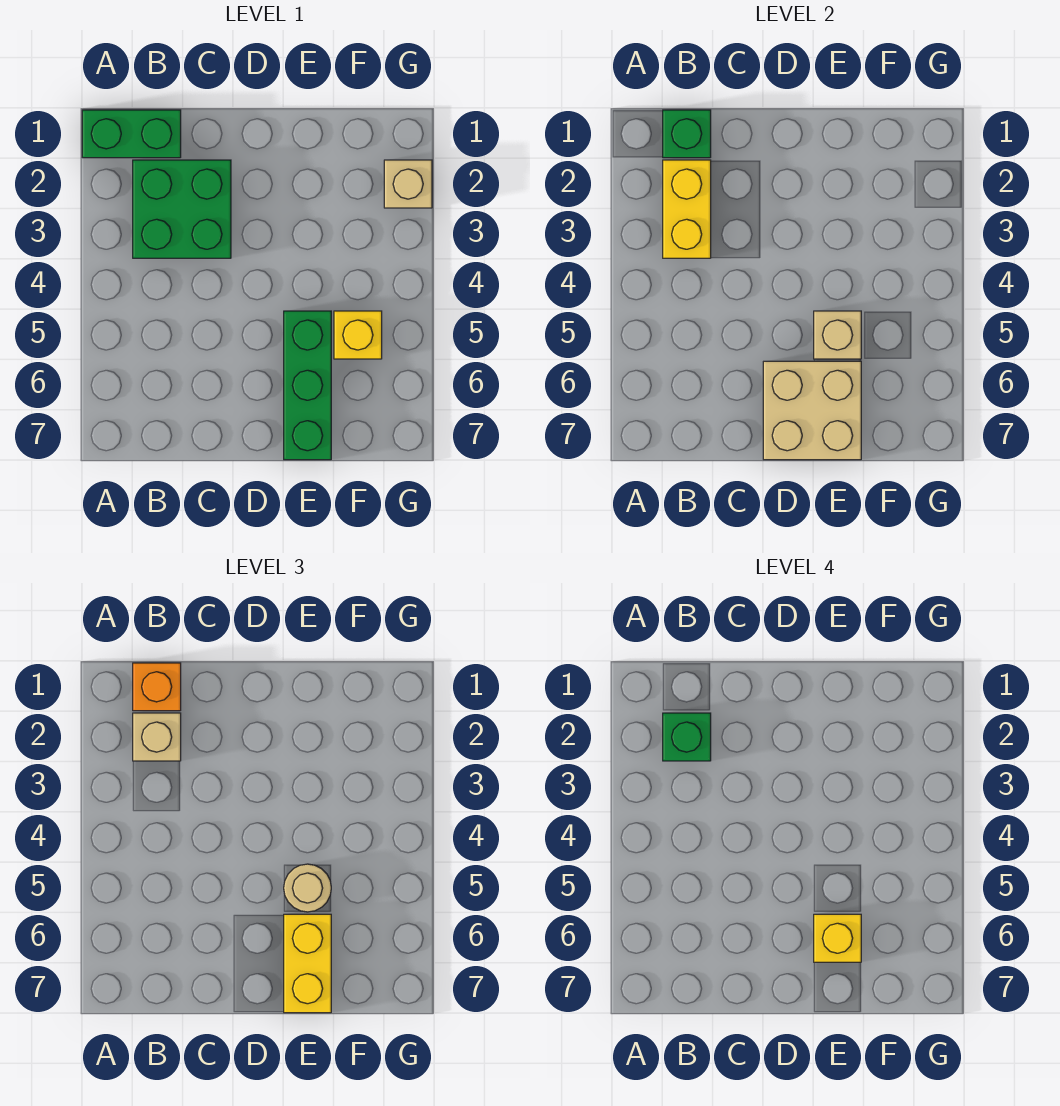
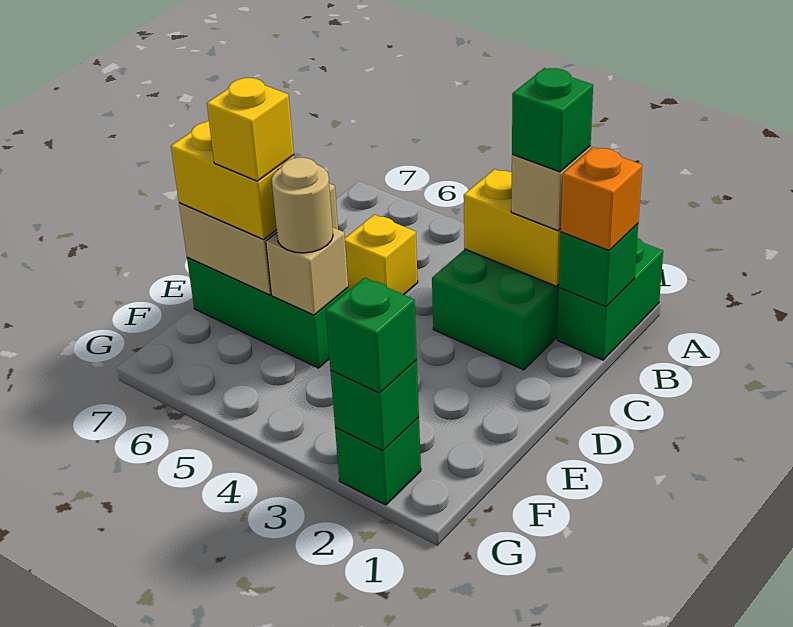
yellow 1x1 brick [334,311,382,359] -> yellow 1x1 brick moved to [345,215,418,295]
tan 1x1 brick [384,160,432,208] -> green 1x1 brick [335,417,421,505]
none -> green 1x1 brick [330,360,419,451]
none -> green 1x1 brick [326,278,417,393]

